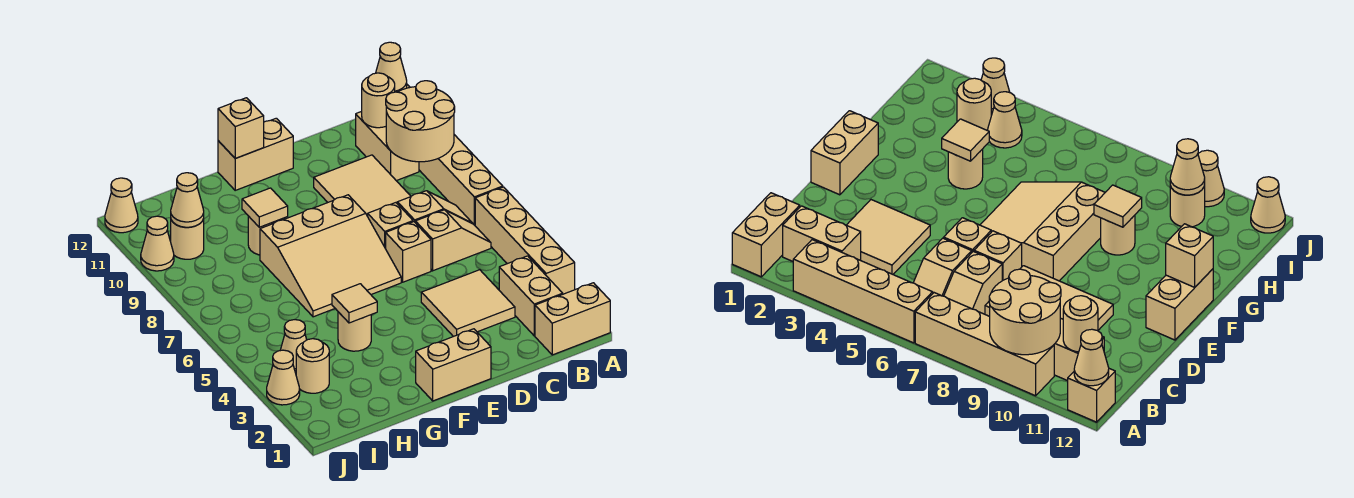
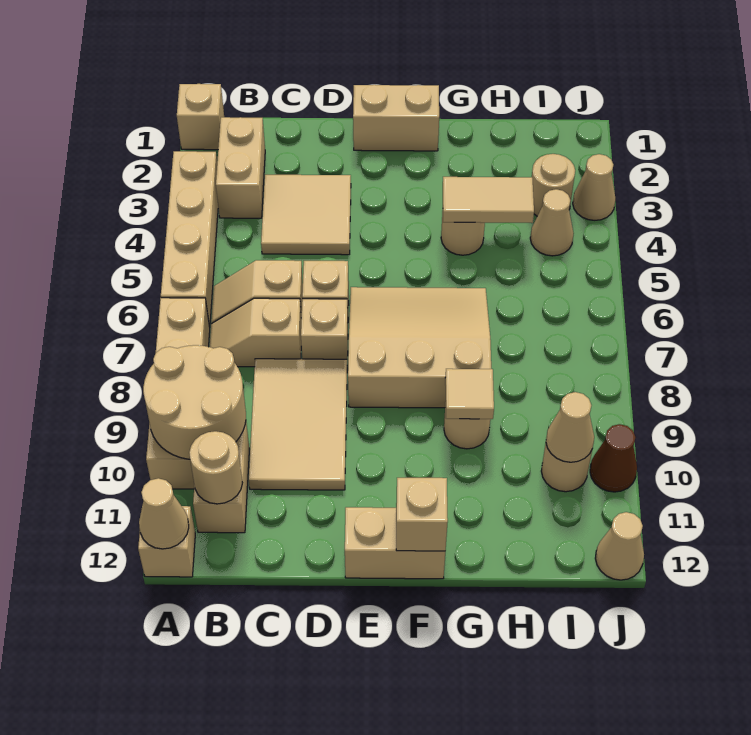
tan 1x2 brick [535,283,610,355] -> tan 1x1 brick [177,84,224,150]
tan 1x1 tile [332,284,377,323] -> tan 1x2 tile [443,177,534,223]
tan 1x1 cone [141,216,174,271] -> brown 1x1 cone [590,424,637,492]

